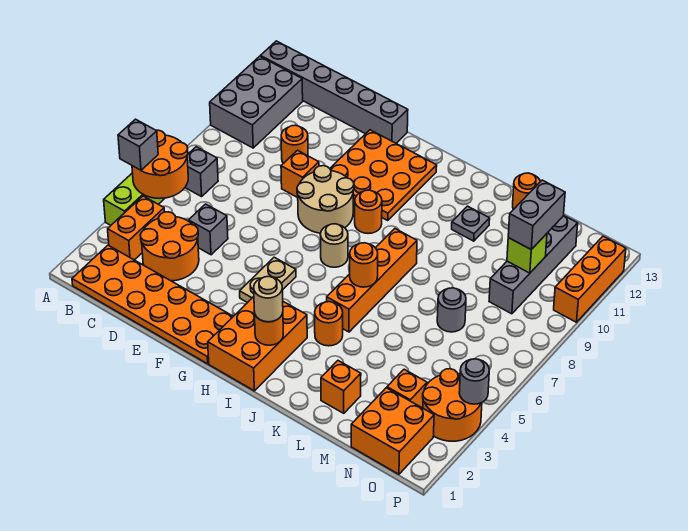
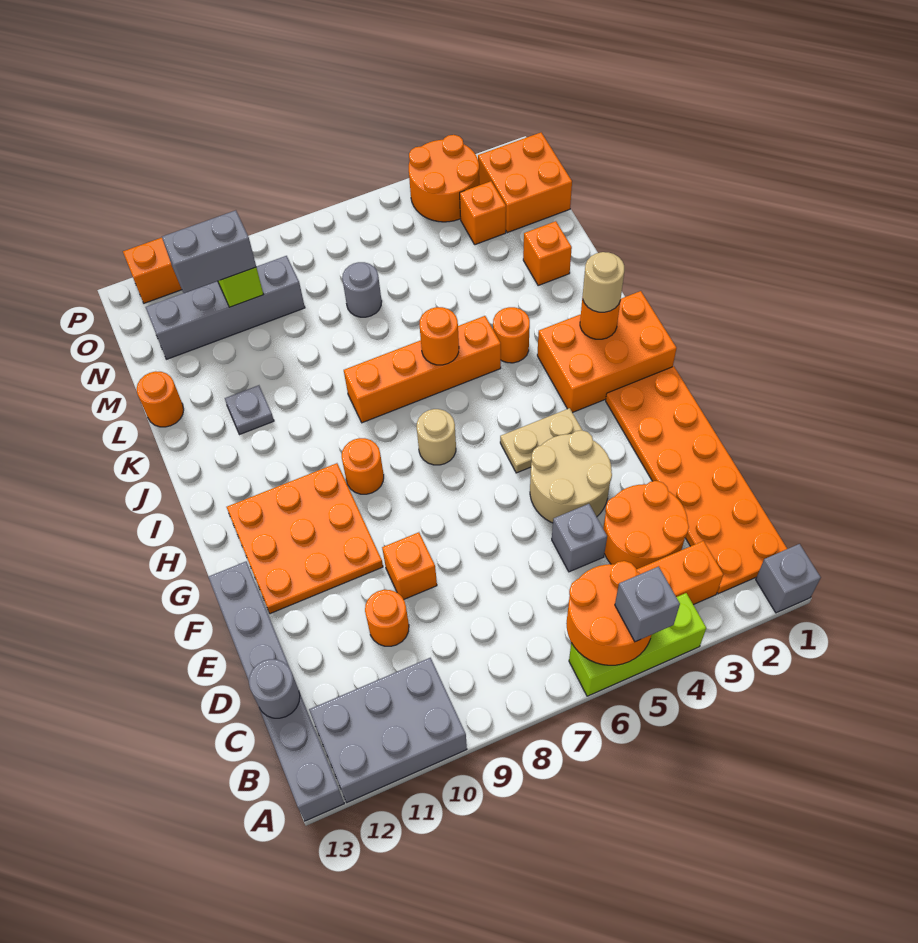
grey 1x1 brick [185,147,218,197] -> grey 1x1 brick moved to [756,544,821,613]
tan 2x2 round brick [297,166,354,233] -> tan 2x2 round brick moved to [530,430,612,523]
grey 1x1 round brick [459,359,489,404] -> grey 1x1 round brick moved to [249,659,300,718]

